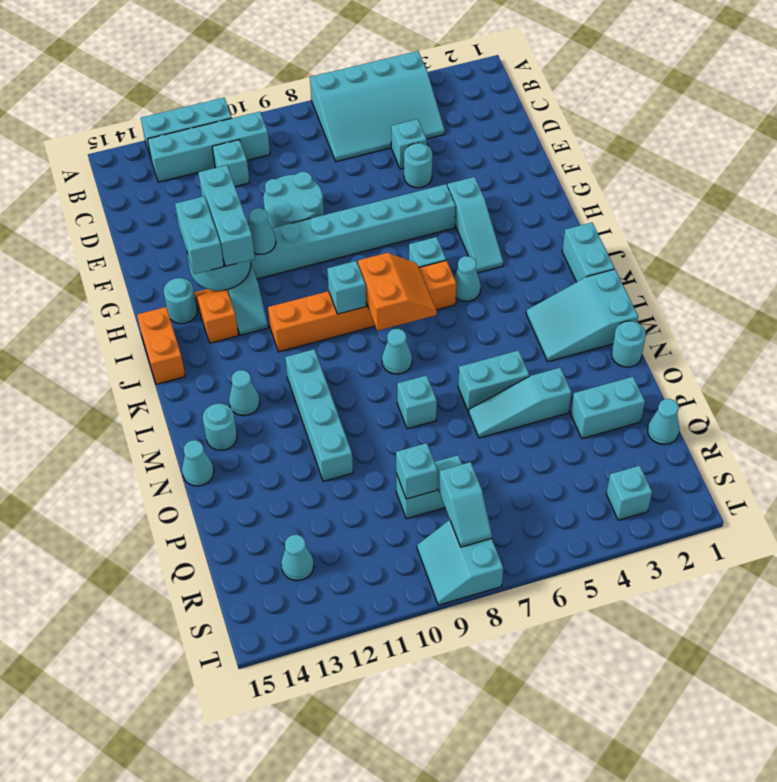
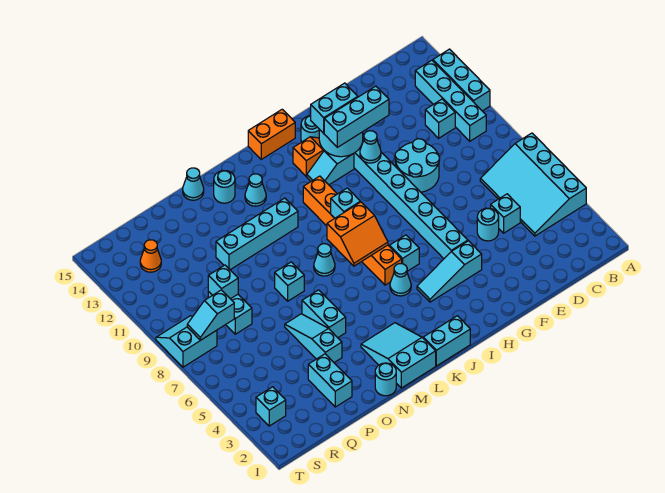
cyan 1x1 cone [648,399,679,445] -> none
cyan 1x1 cone [281,535,314,581] -> orange 1x1 cone [140,240,161,272]

